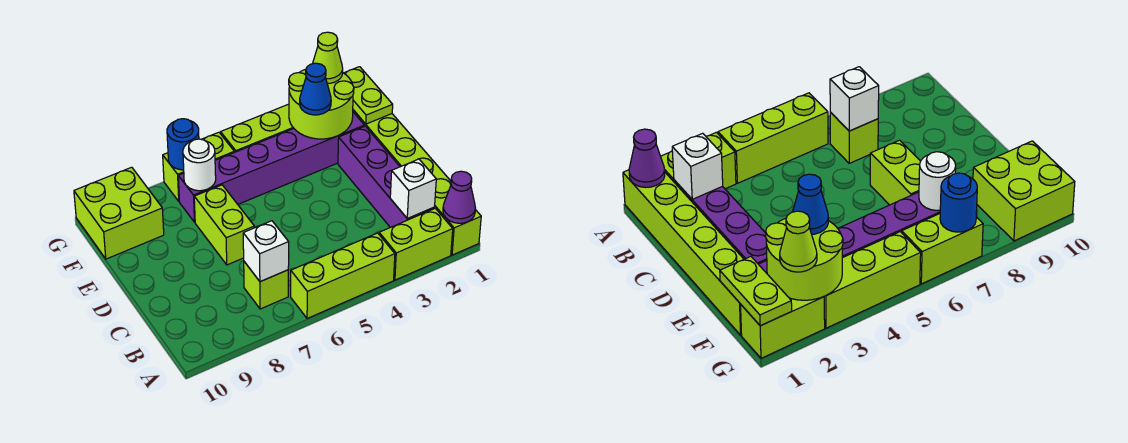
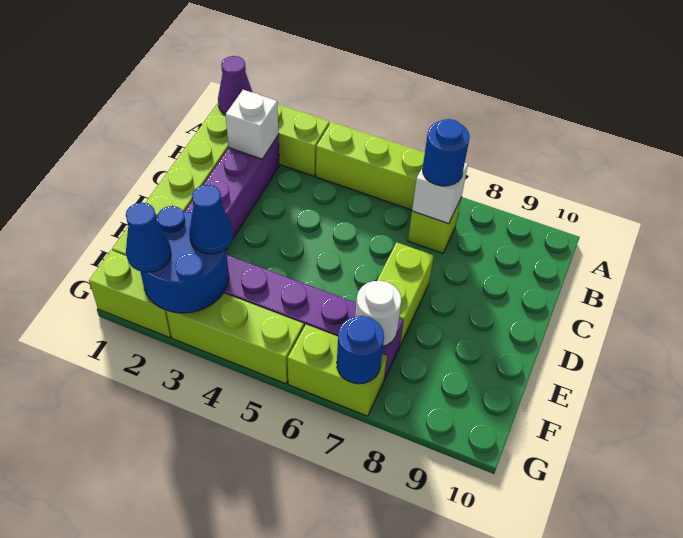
none -> blue 1x1 round brick [422,119,470,186]
lime 1x2 plate [344,67,393,124] -> none
lime 2x2 round brick [289,69,354,139] -> blue 2x2 round brick [140,206,229,313]
lime 2x2 brick [74,167,164,259] -> none
lime 1x1 cone [313,32,343,83] -> blue 1x1 cone [126,203,171,272]

